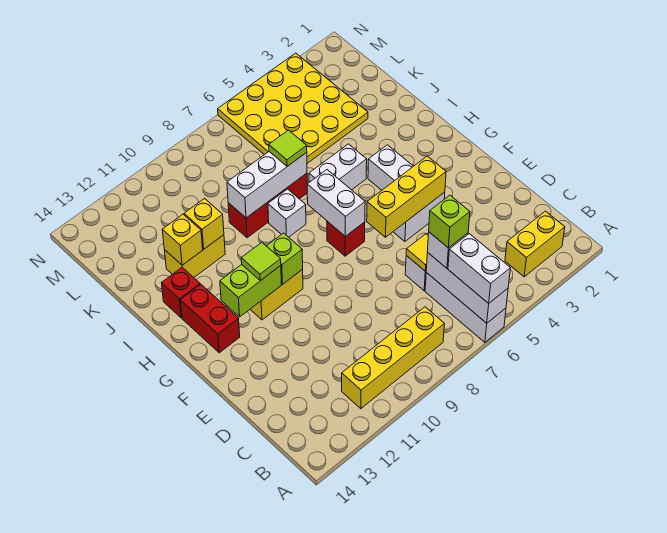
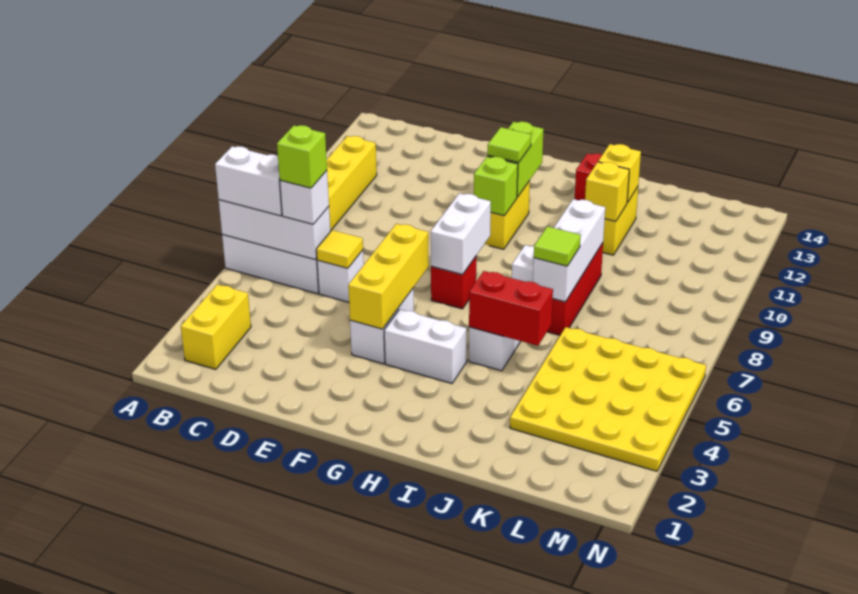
white 1x2 brick [307,170,365,236] -> white 1x2 brick turned to [431,193,491,274]
red 1x2 brick [180,285,240,353] -> red 1x2 brick moved to [469,271,553,346]

